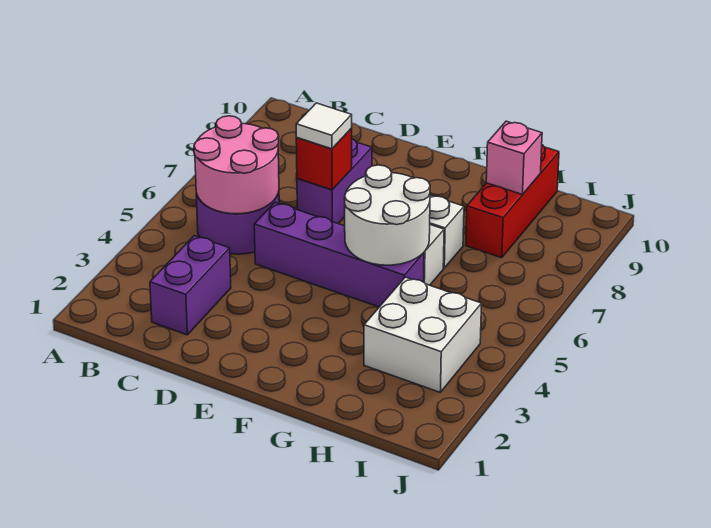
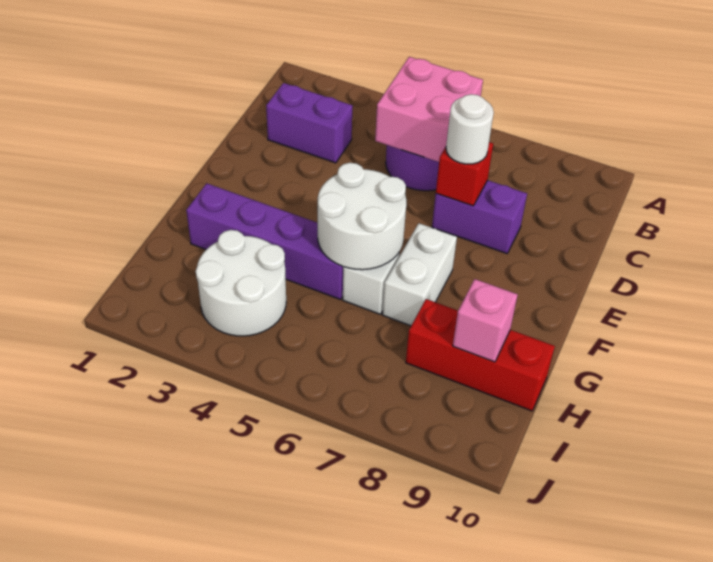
pink 2x2 round brick [194,116,279,214] -> pink 2x2 brick [375,57,483,162]
purple 1x4 brick [254,202,424,307] -> purple 1x4 brick turned to [186,183,343,300]
white 1x1 tile [296,103,352,149] -> white 1x1 round brick [446,94,494,164]
white 2x2 brick [364,277,482,392] -> white 2x2 round brick [196,230,286,336]

